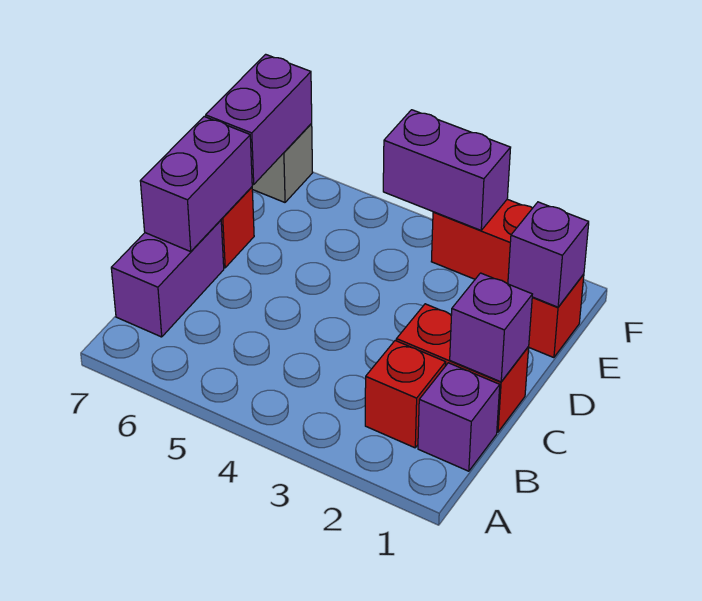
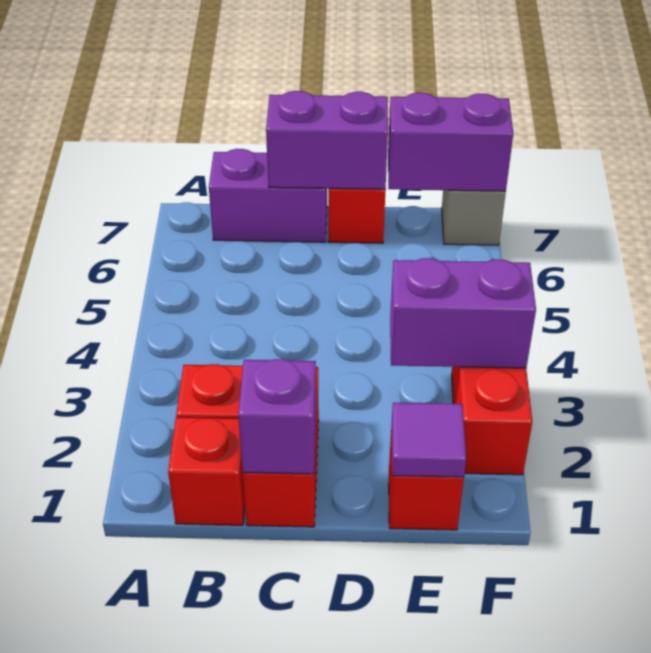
purple 1x1 brick [418,363,500,471] -> red 1x1 brick [168,417,245,525]
purple 1x1 brick [508,202,589,307] -> purple 1x1 tile [392,403,466,477]
purple 1x2 brick [383,110,511,230] -> purple 1x2 brick turned to [390,258,536,368]

